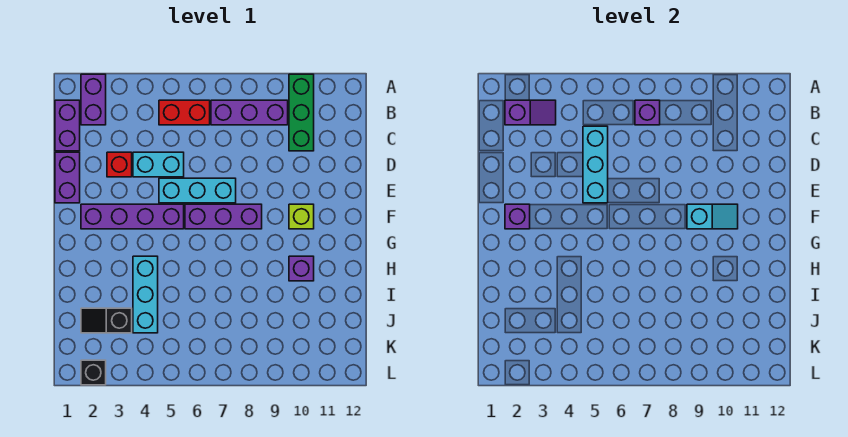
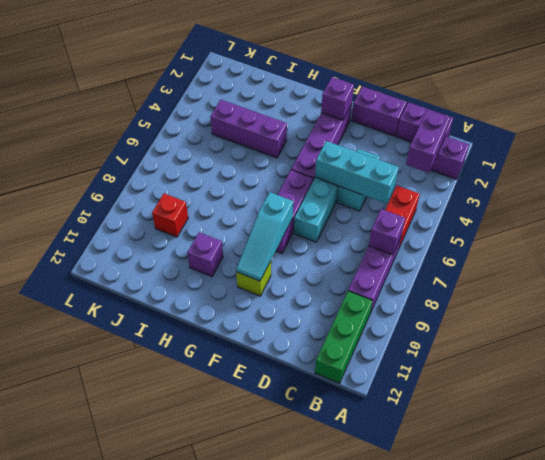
green 1x3 brick [289,74,314,151] -> green 1x3 brick turned to [315,291,372,383]
purple 1x2 slope [505,100,556,125] -> purple 1x2 brick [406,110,450,173]
red 1x1 brick [107,152,132,177] -> red 1x1 brick moved to [152,194,188,237]
cyan 1x2 slope [687,204,738,229] -> cyan 1x3 slope [236,192,293,281]
cyan 1x3 brick [133,256,158,333] -> purple 1x3 brick [210,100,287,158]
black 1x2 slope [81,308,132,333] -> none
black 1x1 brick [81,360,106,385] -> none

